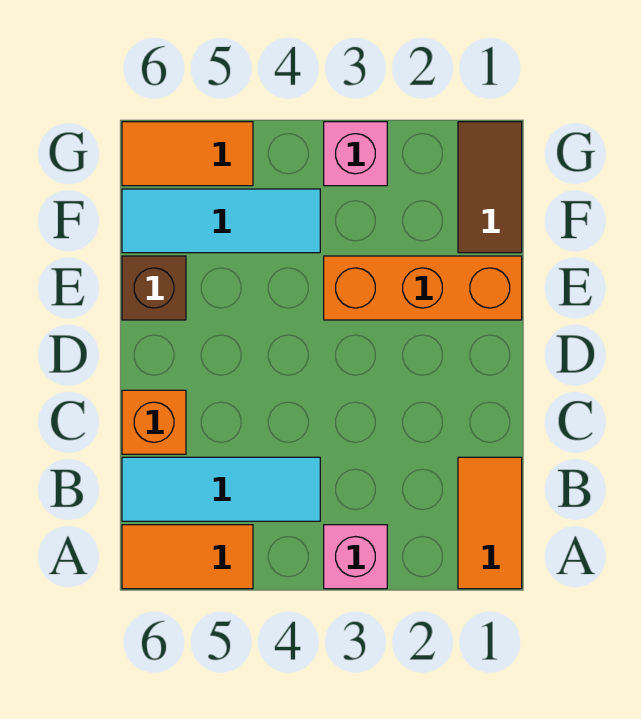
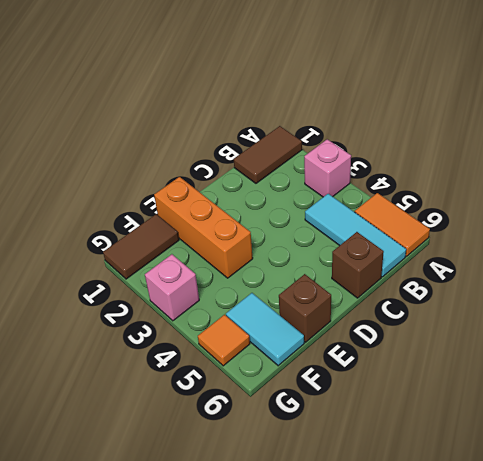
orange 1x2 tile [458,457,522,589] -> brown 1x2 tile [234,126,302,183]
orange 1x1 brick [122,390,186,454] -> brown 1x1 brick [332,232,384,298]
cyan 1x3 tile [122,189,320,253] -> cyan 1x2 tile [226,293,304,366]
orange 1x2 tile [122,122,253,186] -> orange 1x1 tile [198,315,250,366]

